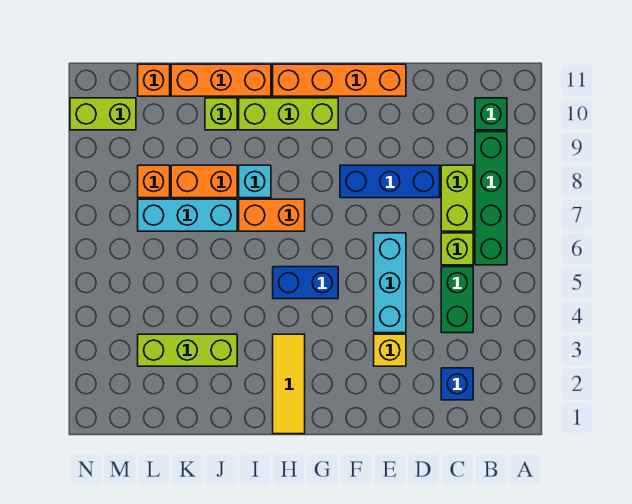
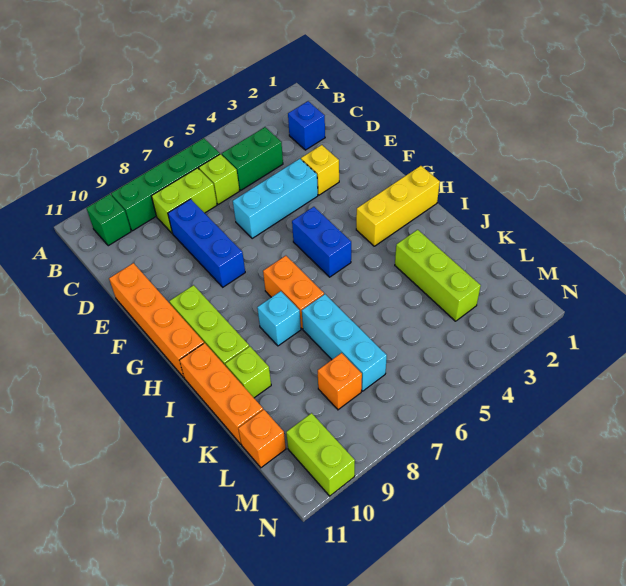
yellow 1x3 tile [273,334,305,434] -> yellow 1x3 brick [356,166,440,246]
orange 1x2 brick [171,165,237,198] -> none

